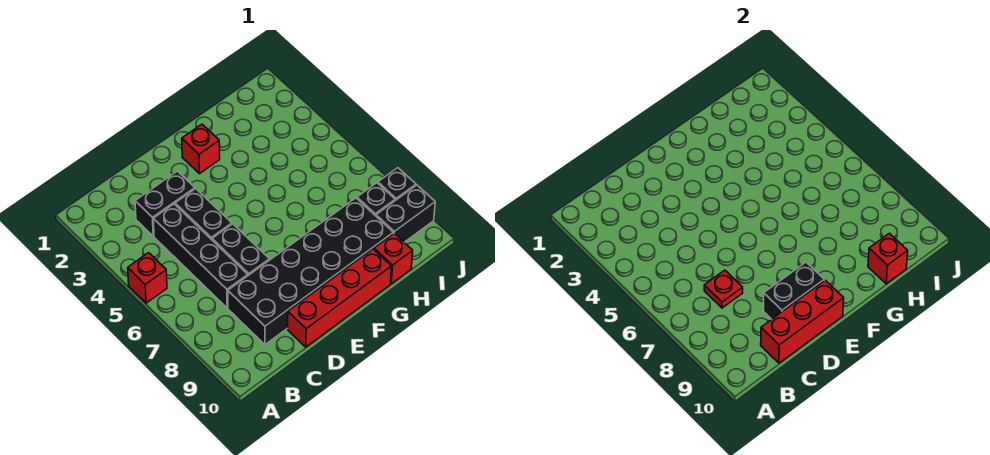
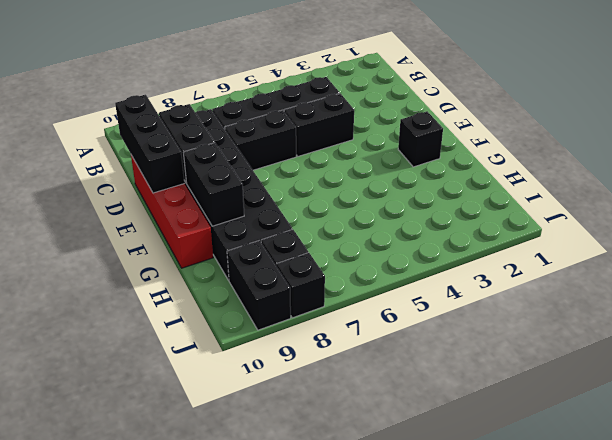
red 1x1 brick [128,253,167,303] -> none
black 1x2 brick [135,171,195,236] -> black 1x2 brick moved to [183,143,244,226]
red 1x1 plate [704,270,743,308] -> none
red 1x3 brick [761,280,844,363] -> black 1x3 brick [115,95,184,193]
red 1x1 brick [182,124,220,173] -> black 1x1 brick [398,111,443,167]
red 1x1 brick [374,233,413,284] -> none
red 1x1 brick [868,233,908,284] -> none

